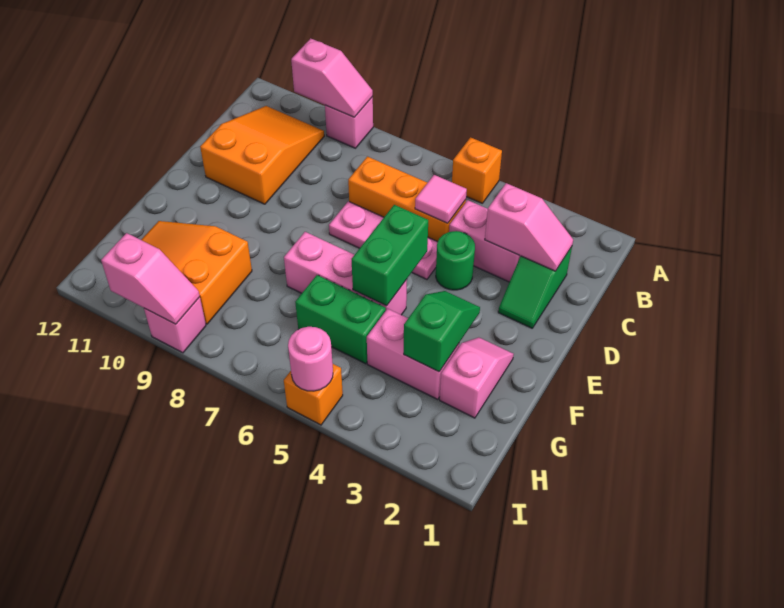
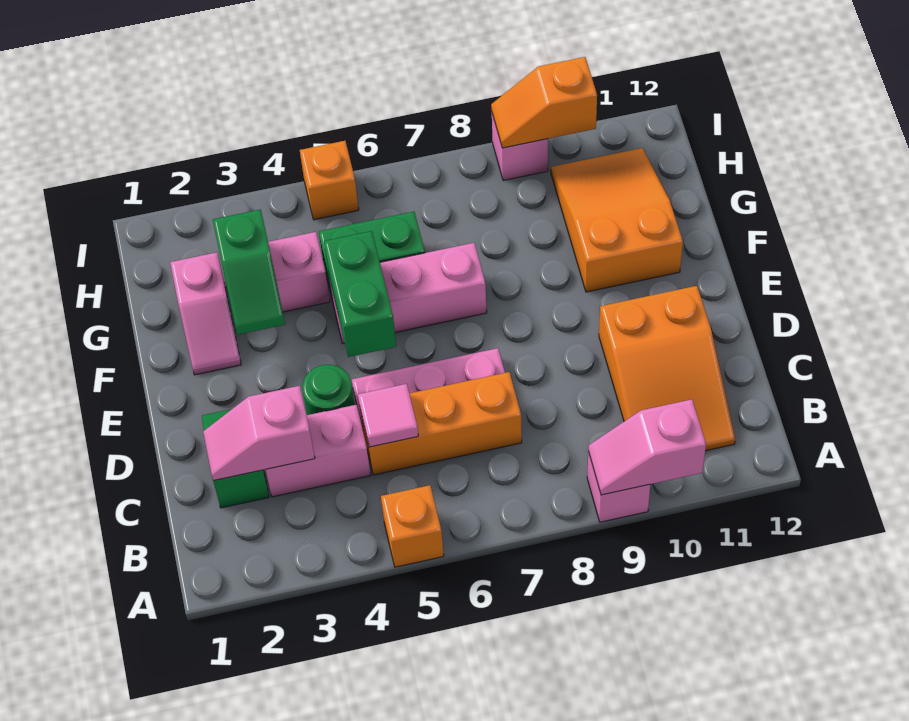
orange 2x3 slope [141,221,252,324] -> orange 2x3 slope turned to [551,148,683,292]
pink 1x1 round brick [288,327,333,391] -> none
pink 1x2 slope [101,233,200,324] -> orange 1x2 slope [491,57,597,148]

